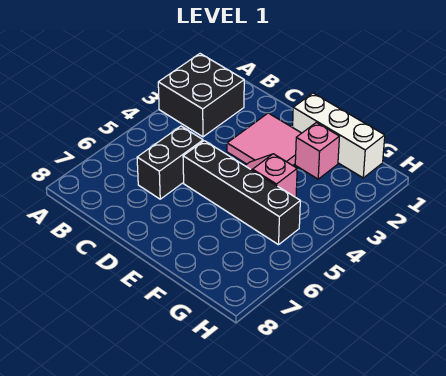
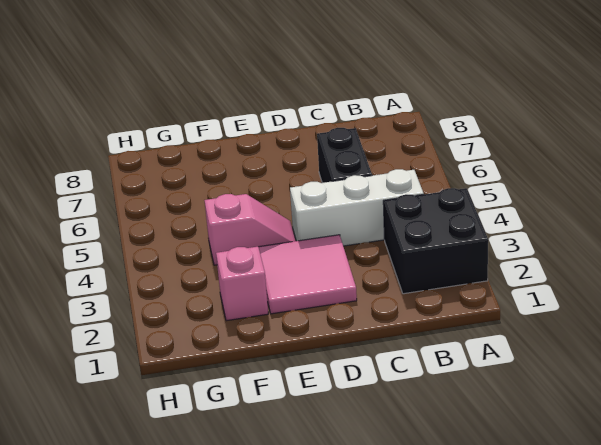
black 1x4 brick [183,141,300,245] -> none
white 1x3 brick [293,93,385,178] -> white 1x3 brick moved to [290,169,424,246]

